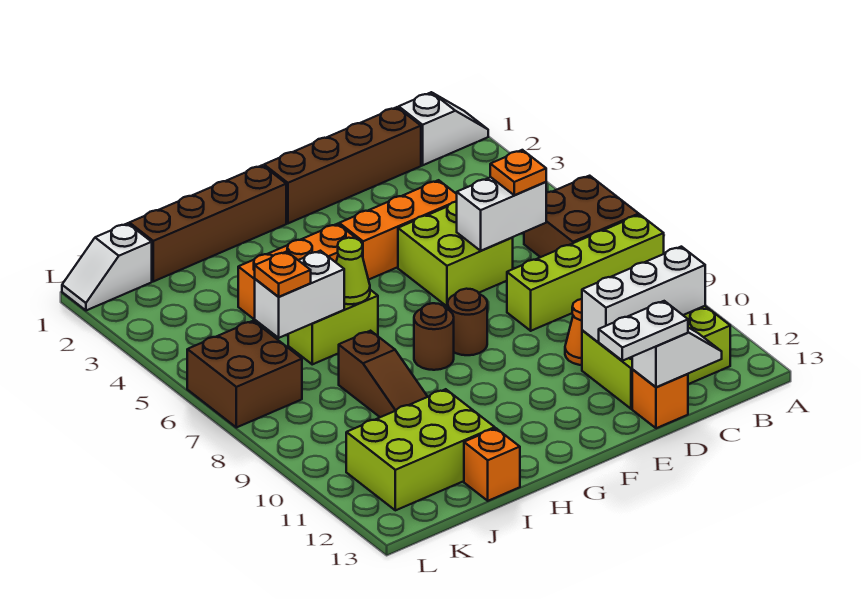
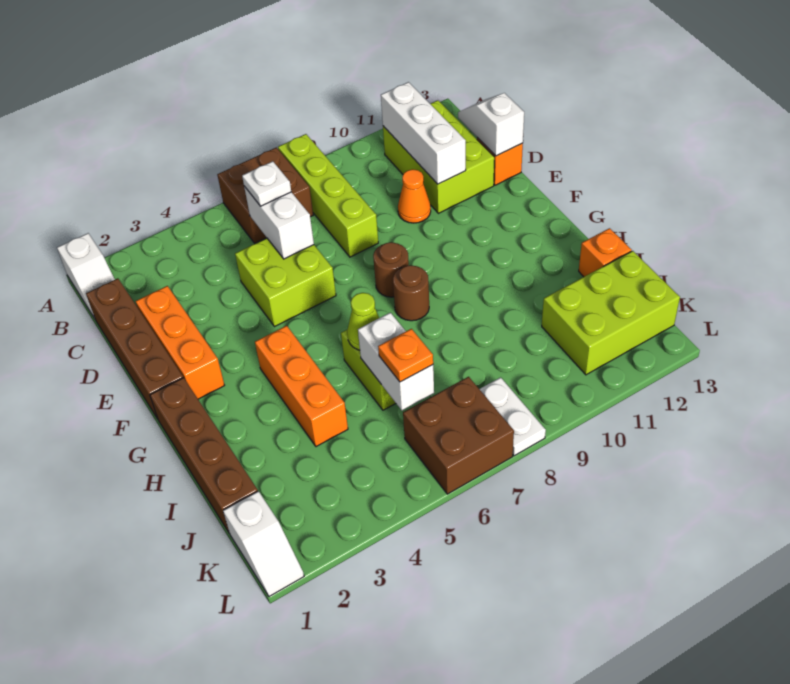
white 1x2 slope [399,92,488,165] -> white 1x2 slope turned to [57,233,115,319]
orange 1x1 plate [490,150,546,195] -> white 1x1 plate [242,161,291,206]
orange 1x3 brick [339,180,457,280] -> orange 1x3 brick moved to [136,286,225,399]
white 1x2 plate [599,301,688,361] -> white 1x2 plate moved to [480,377,546,456]
brown 1x3 slope [339,331,428,417] -> none
lime 2x3 brick [346,389,495,510] -> lime 2x3 brick turned to [542,251,680,375]

